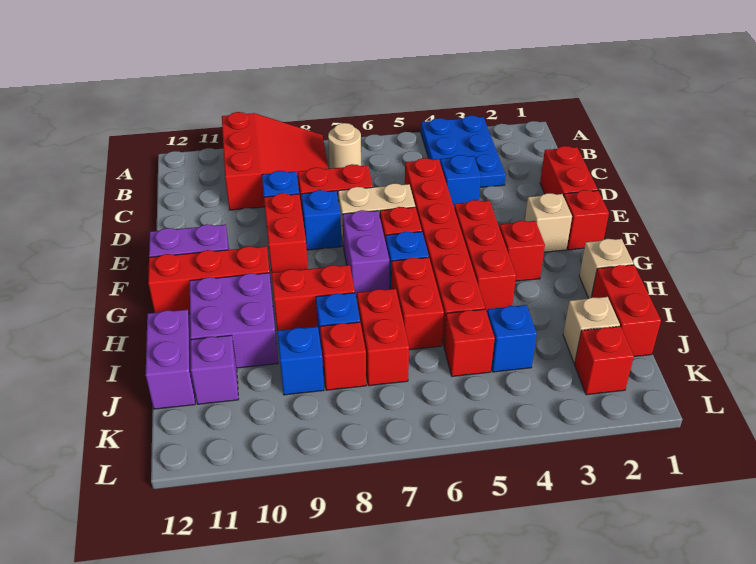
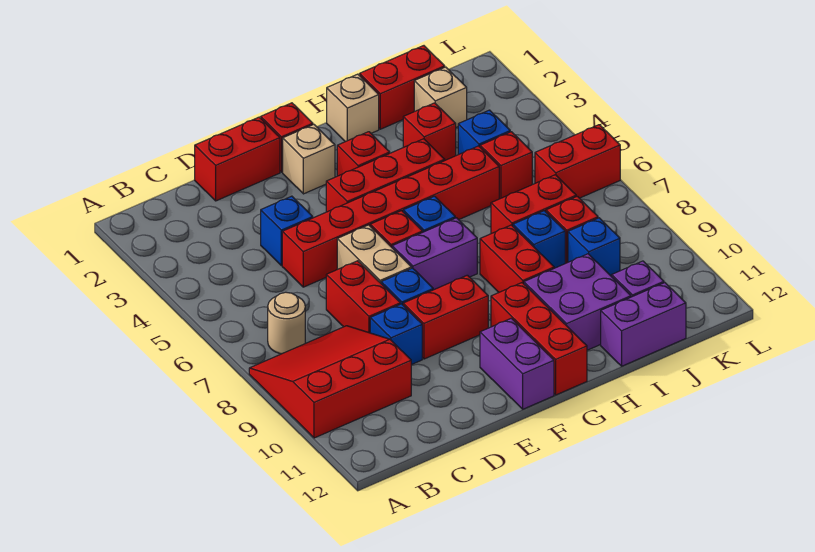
blue 2x3 plate [421,116,506,187] -> none
red 1x2 brick [391,257,444,350] -> red 1x2 brick moved to [535,125,620,198]
red 1x1 brick [575,326,634,395] -> red 1x1 brick moved to [403,103,456,160]

